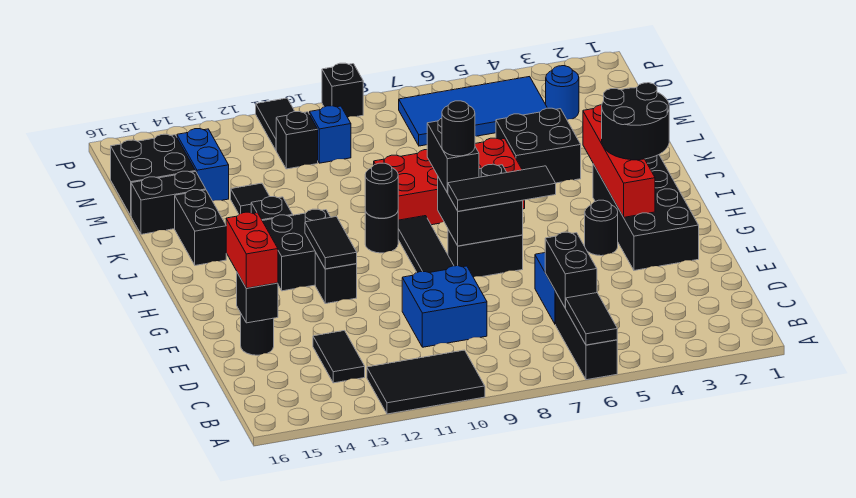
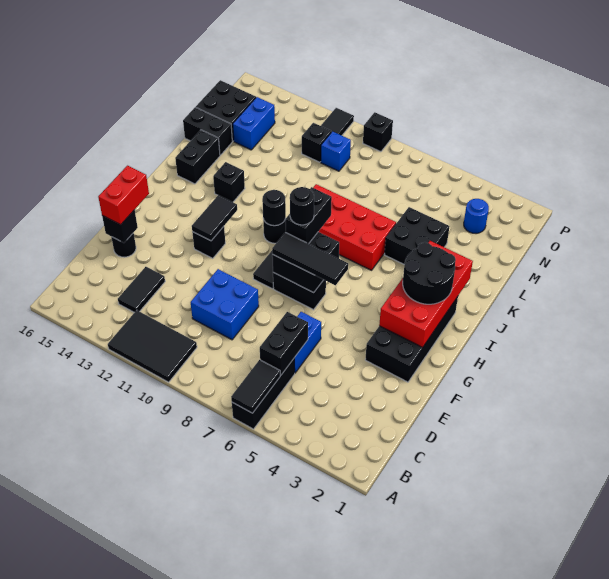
red 1x4 brick [583,105,655,217] -> red 2x4 brick [379,241,473,348]
black 1x1 round brick [585,200,618,256] -> none
black 2x2 brick [263,209,330,291] -> none
black 1x1 tile [231,183,270,214] -> none
blue 2x4 tile [399,77,547,146] -> none

